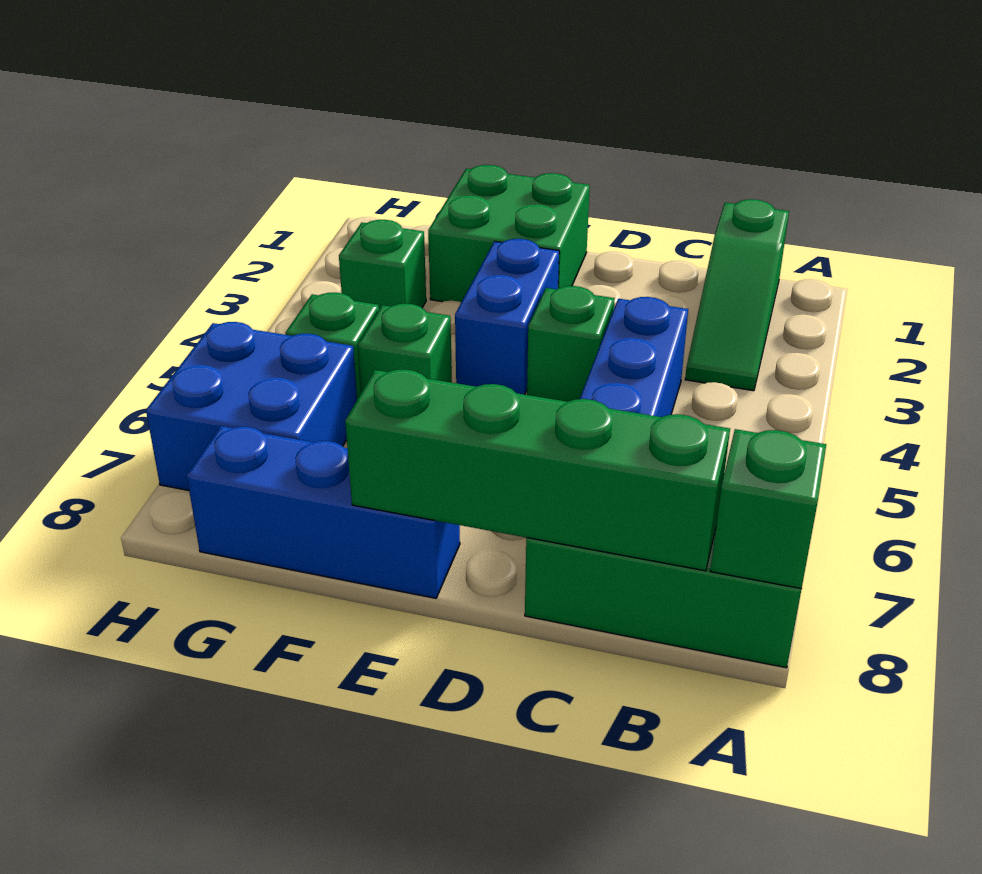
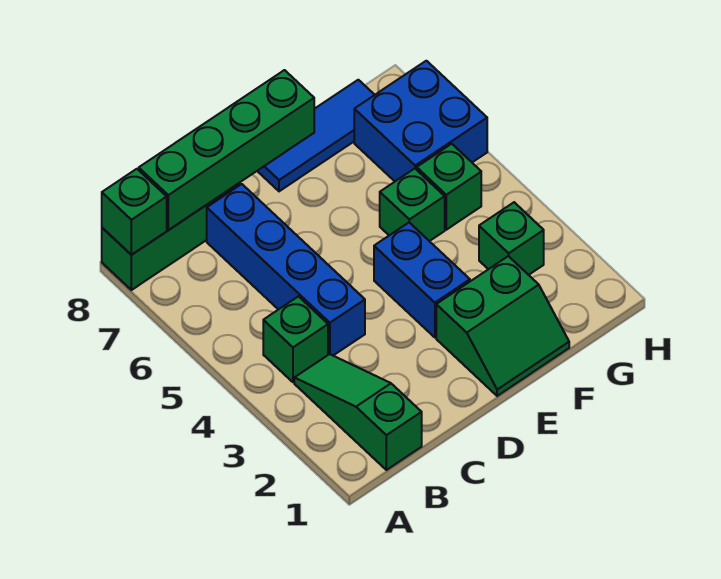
green 1x1 brick [527,286,614,402] -> green 1x1 brick moved to [263,296,328,382]
green 2x2 brick [428,165,590,302] -> green 2x2 slope [436,256,569,396]
blue 1x3 brick [187,426,460,598] -> blue 1x3 tile [258,80,374,191]

